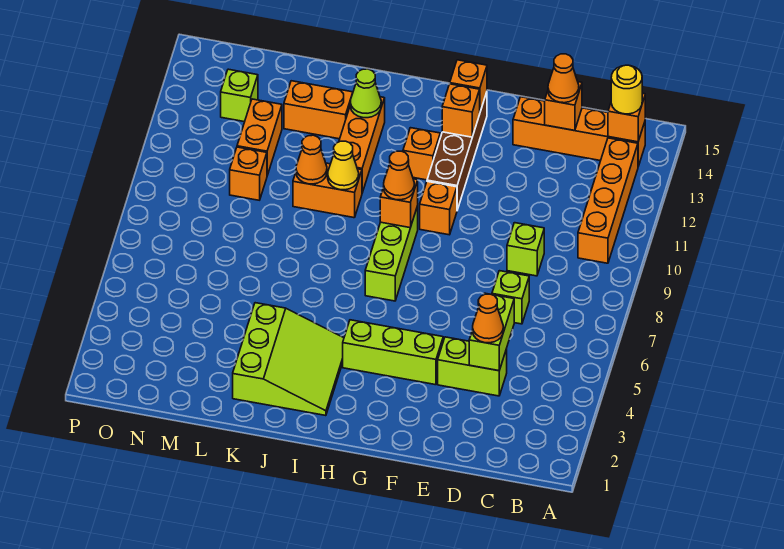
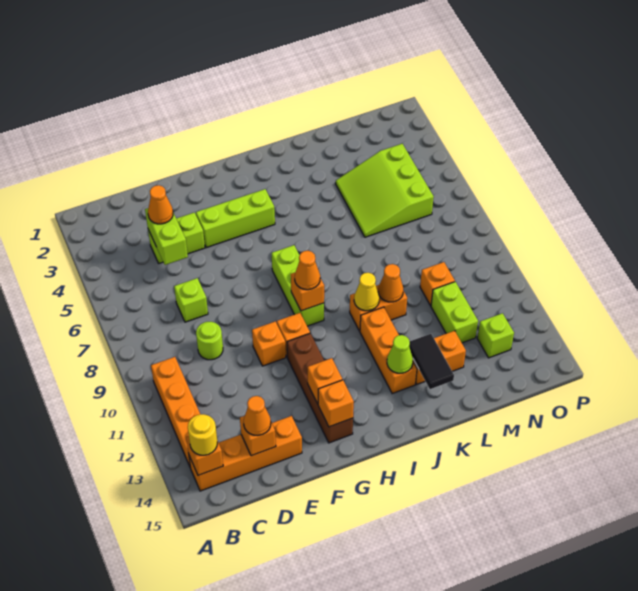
lime 1x1 brick [507,223,544,276] -> lime 1x1 round brick [196,322,223,360]
orange 1x1 brick [403,128,440,180] -> orange 1x1 brick moved to [252,321,286,366]
lime 3x3 slope [233,303,344,416] -> lime 3x3 slope moved to [335,144,434,237]
none -> black 1x2 tile [409,334,454,389]
orange 1x2 brick [237,99,282,175] -> lime 1x2 brick [431,282,478,343]

